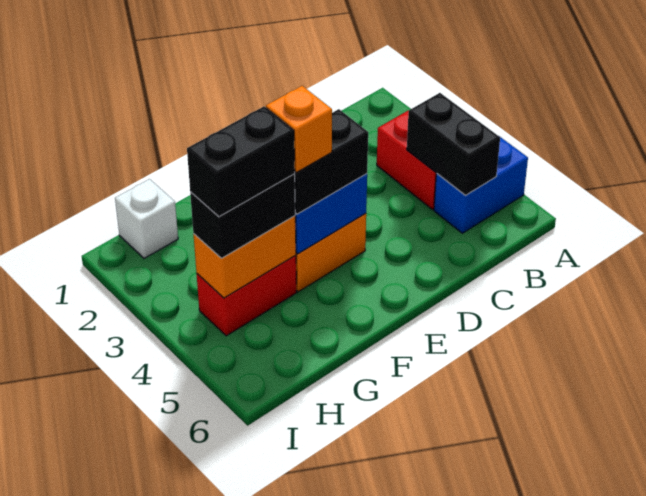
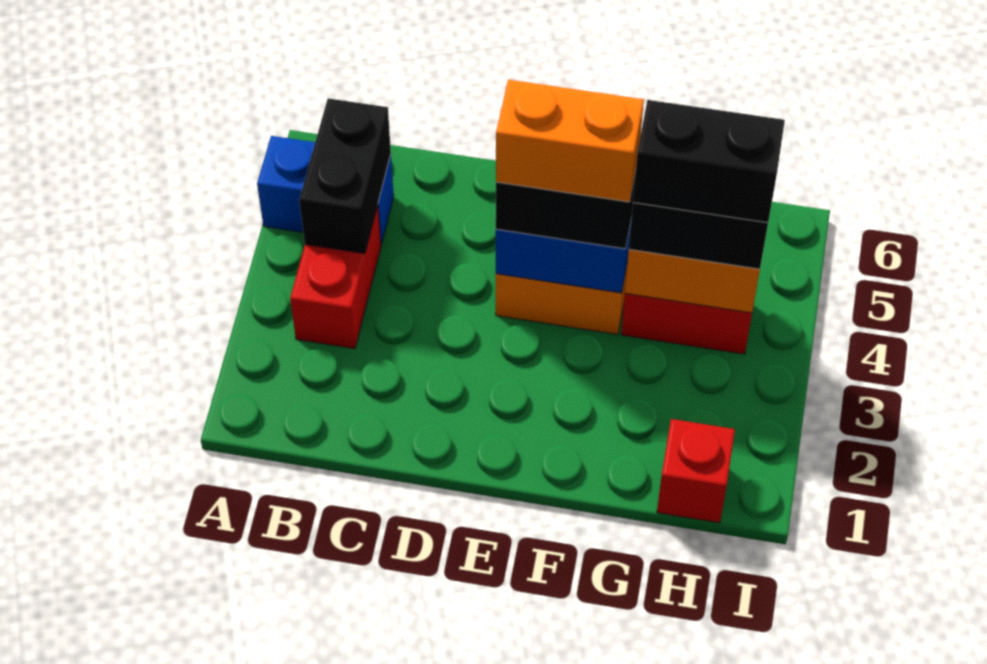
orange 1x1 brick [266,86,332,172] -> orange 1x2 brick [496,80,644,202]
white 1x1 brick [115,179,178,258] -> red 1x1 brick [657,419,735,523]

